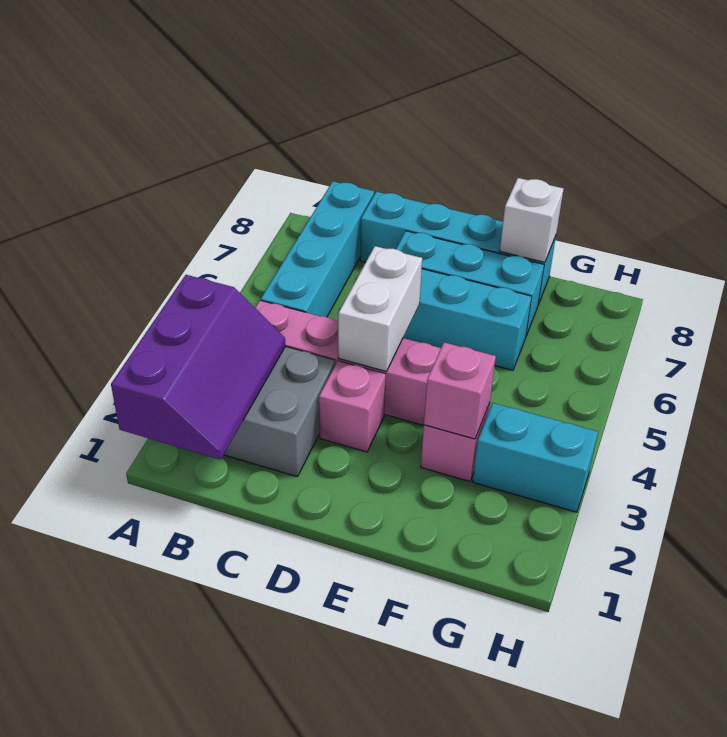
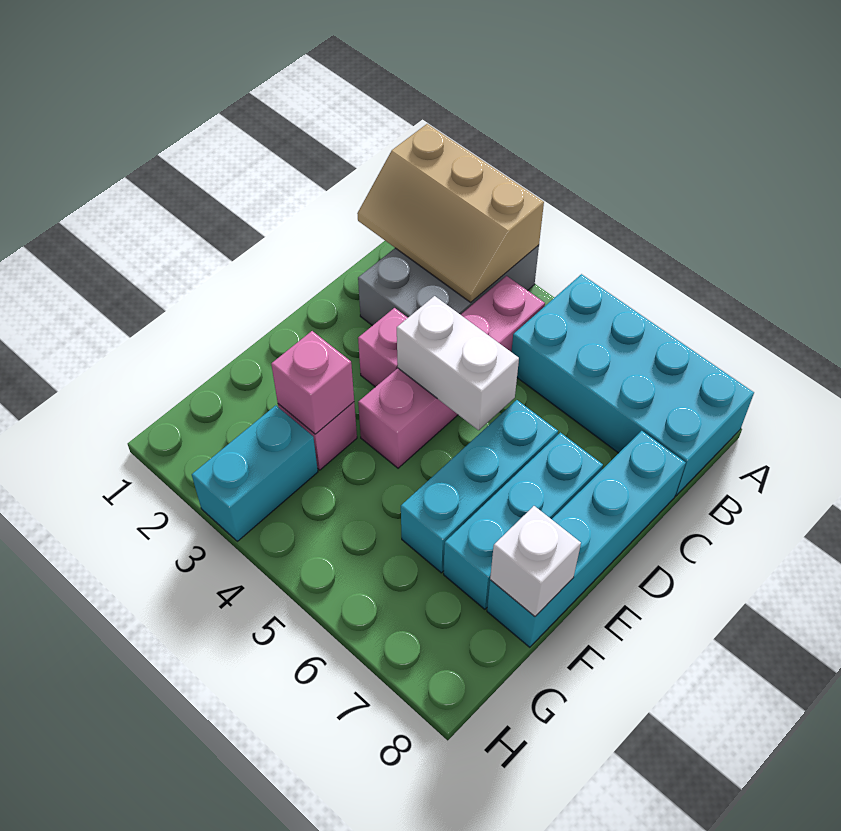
purple 2x3 slope [111,275,285,460] -> tan 2x3 slope [357,124,544,302]
cyan 1x4 brick [261,181,374,317] -> cyan 2x4 brick [511,274,754,496]

